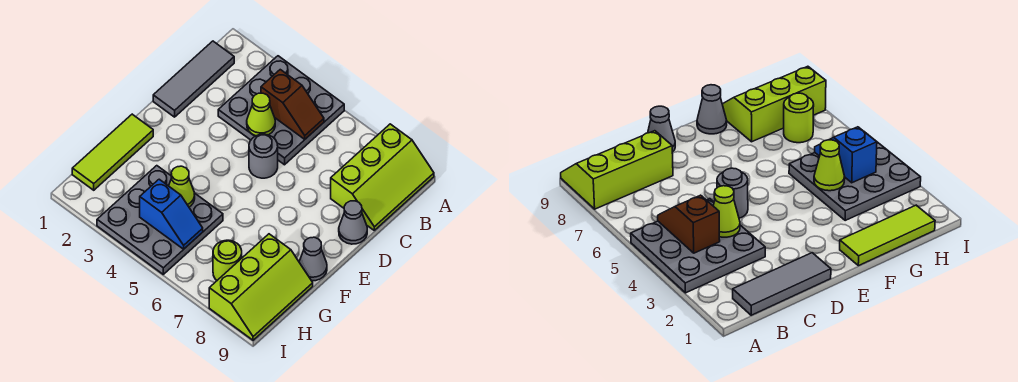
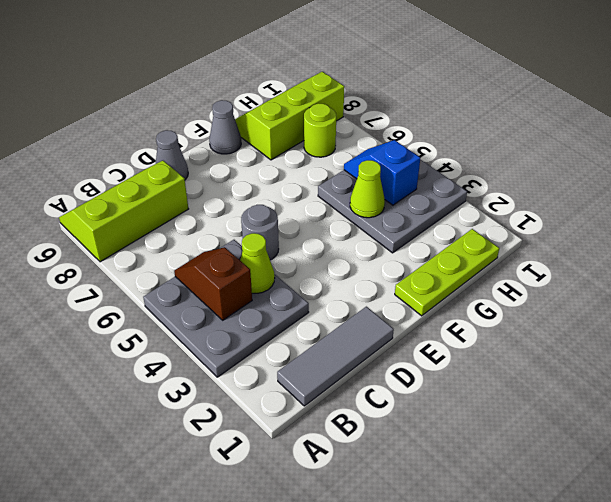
lime 1x3 tile [72,114,153,190] -> lime 1x3 plate [395,229,499,316]

